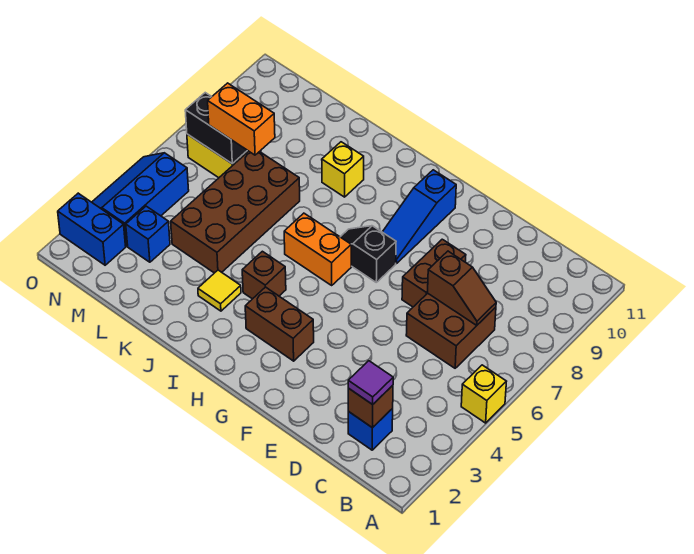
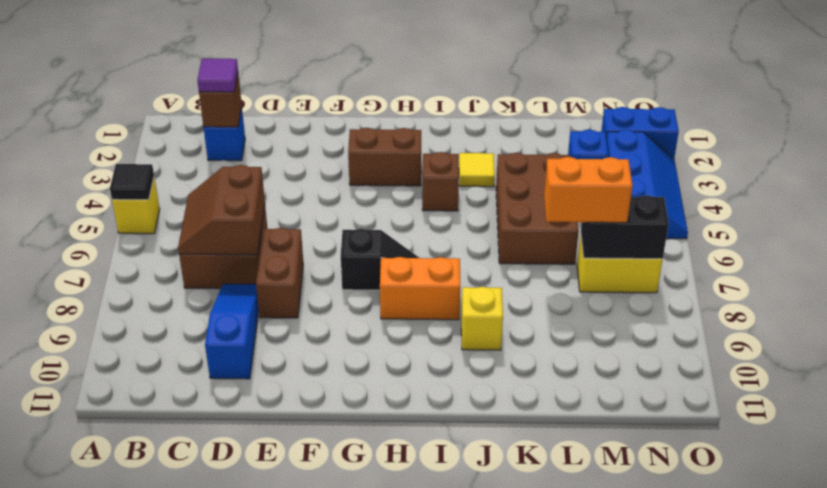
none -> black 1x1 tile [110,164,154,200]
brown 1x2 slope [428,251,496,326] -> brown 2x2 slope [178,165,265,255]
blue 1x3 slope [383,170,456,263] -> blue 1x3 slope moved to [205,284,259,379]
orange 1x2 brick [284,213,351,285] -> orange 1x2 brick moved to [380,257,460,320]
brown 2x4 brick [171,151,300,273] -> brown 2x3 brick [496,153,579,264]

